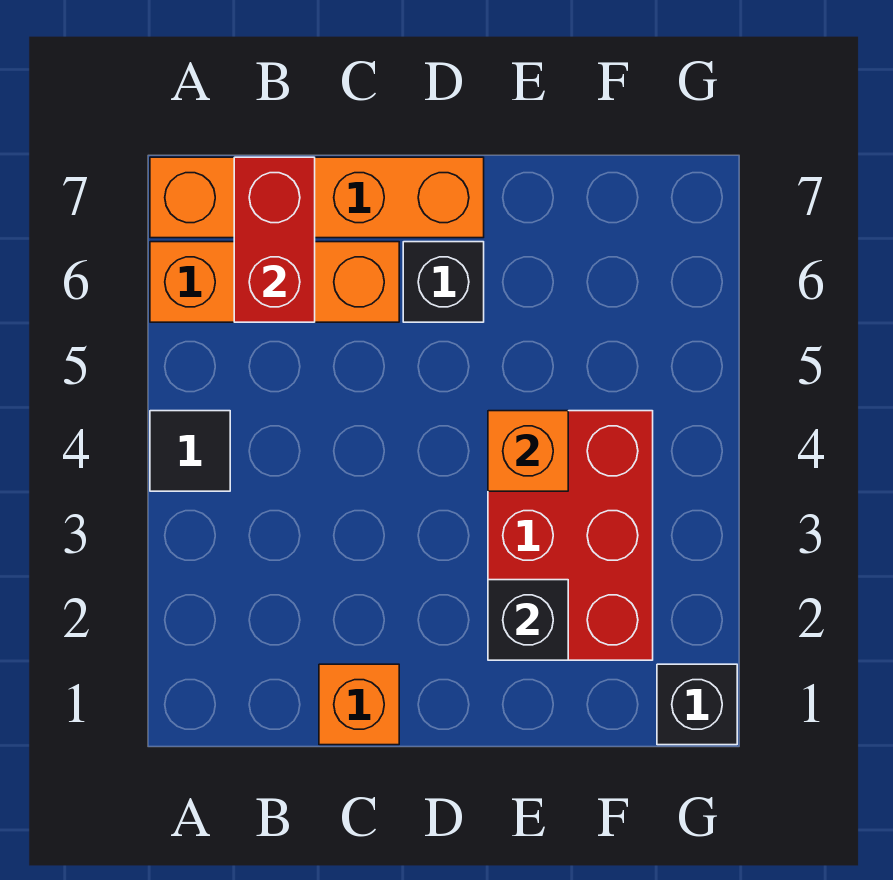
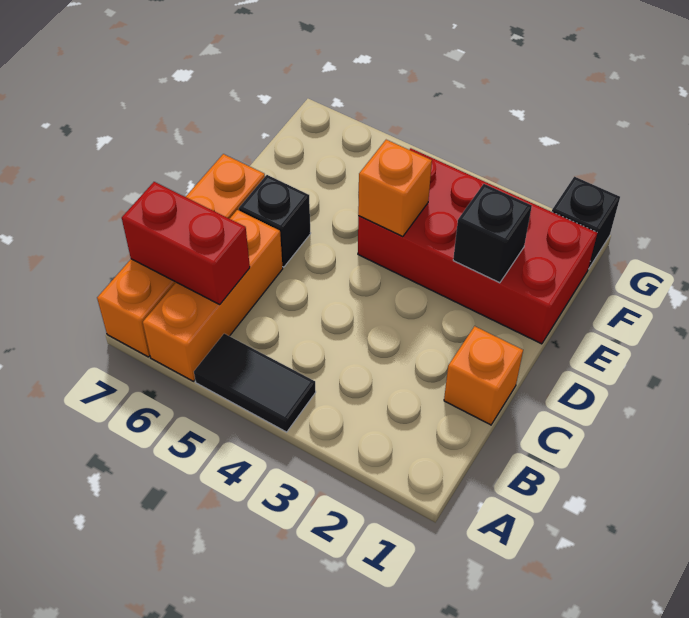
black 1x1 tile [150,411,230,491] -> black 1x2 tile [194,334,316,432]
red 2x3 brick [488,411,653,660] -> red 2x4 brick [358,148,597,344]

